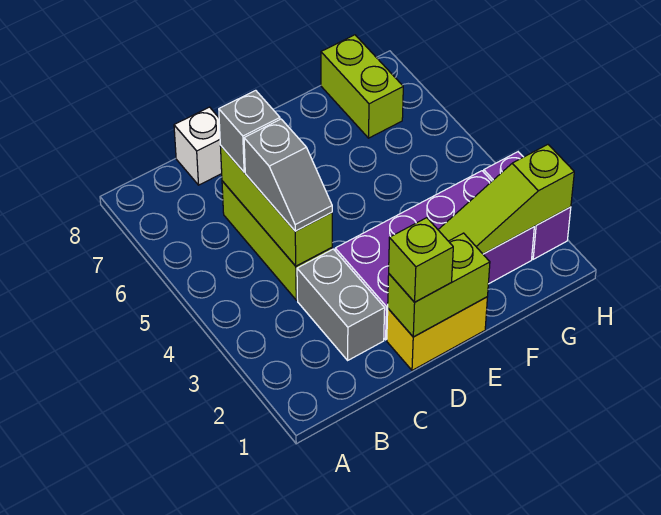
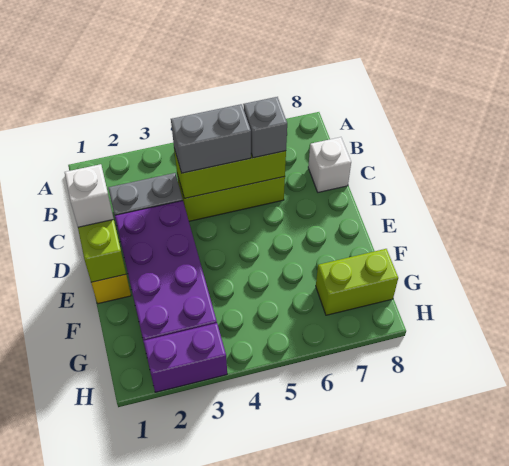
grey 1x2 slope [244,119,332,231] -> grey 1x2 brick [171,104,251,173]
lime 1x1 brick [389,218,453,302] -> white 1x1 brick [65,164,114,227]
lime 1x3 slope [438,145,574,254] -> none

